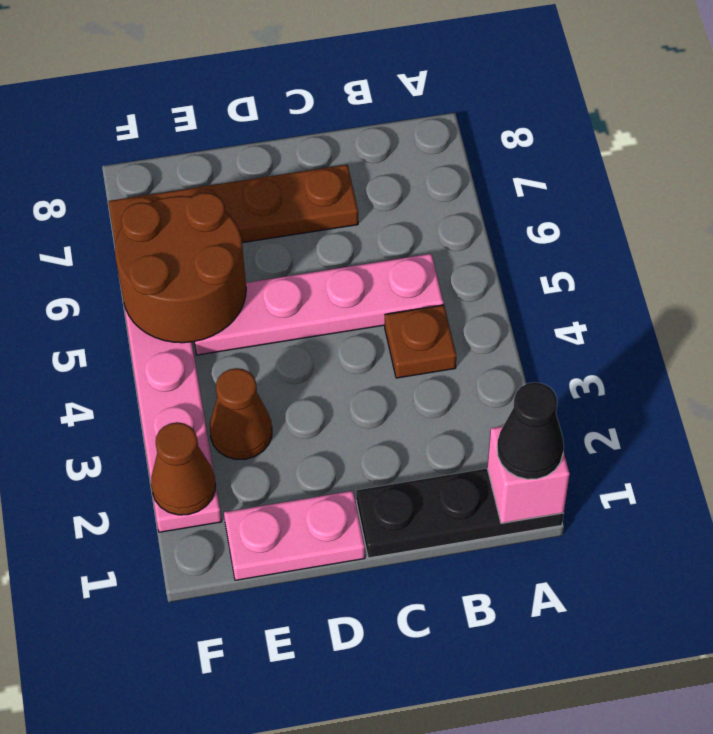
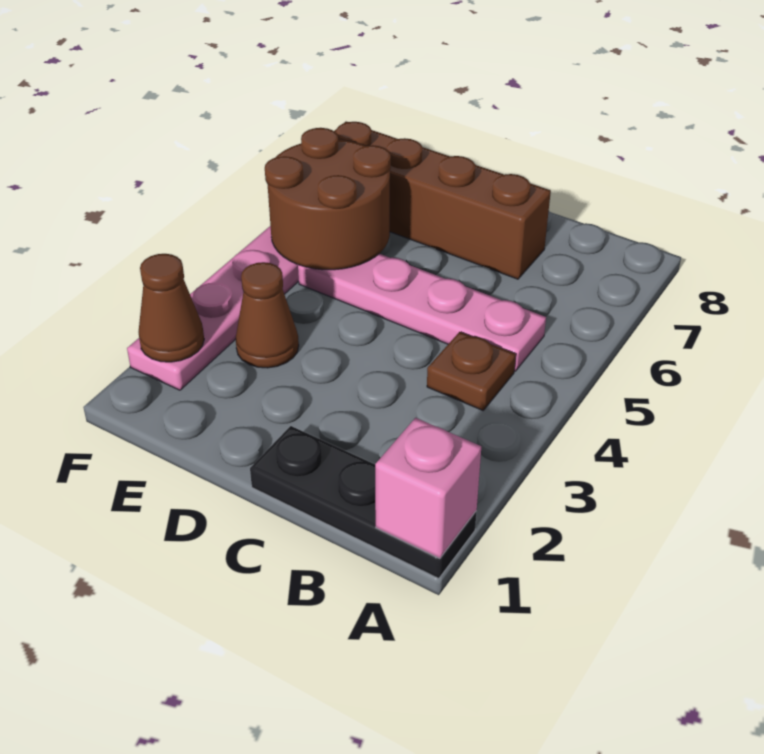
black 1x1 cone [497,382,564,479] -> none
brown 1x4 plate [108,165,358,245] -> brown 1x4 brick [334,122,551,279]
pink 1x2 plate [224,491,365,580] -> none

